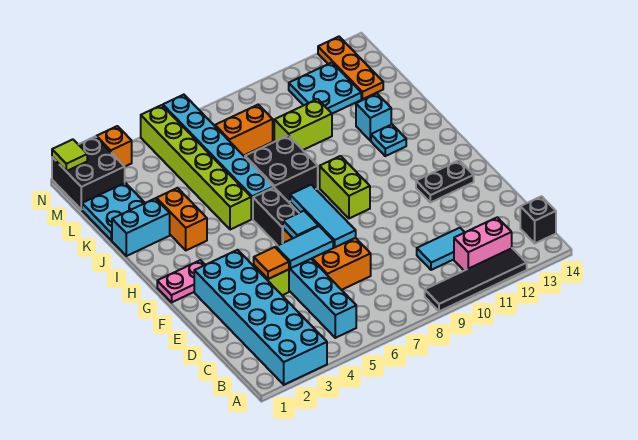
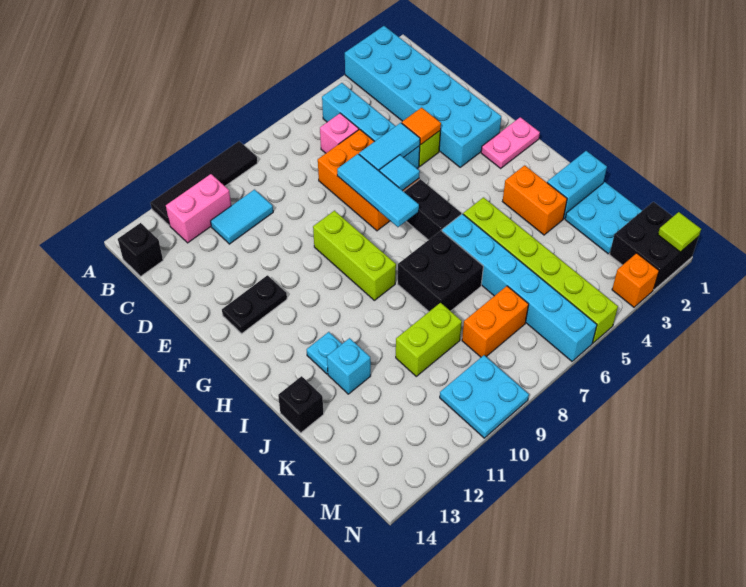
none -> pink 1x1 brick [320,113,359,153]
lime 1x2 brick [320,156,370,218] -> lime 1x3 brick [313,211,396,300]
none -> black 1x1 brick [278,376,324,433]
cyan 2x2 plate [289,63,361,114] -> cyan 2x2 plate moved to [440,355,529,438]
orange 1x3 plate [318,37,383,99] -> none

